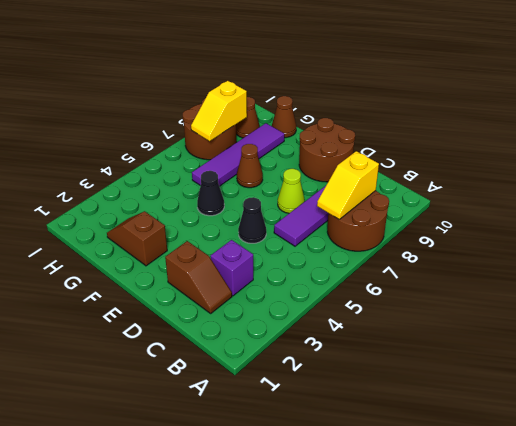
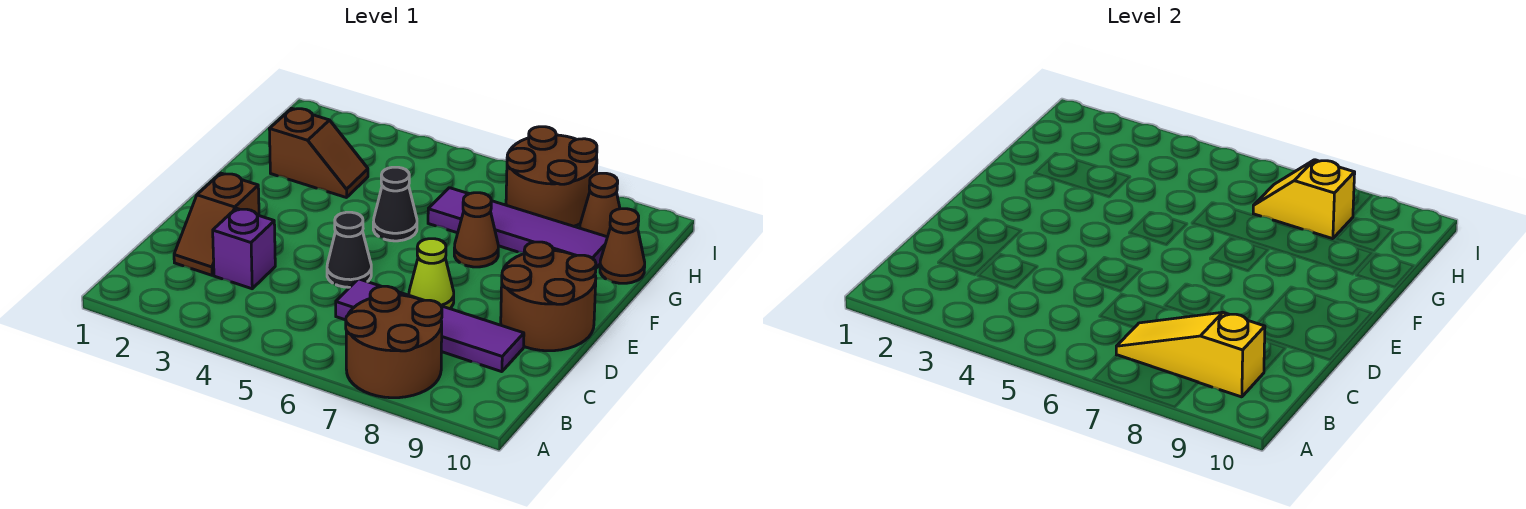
yellow 1x2 slope [317,151,379,220] -> yellow 1x3 slope [1116,312,1265,397]
brown 1x2 slope [107,211,167,266] -> brown 1x2 slope turned to [269,108,368,198]

